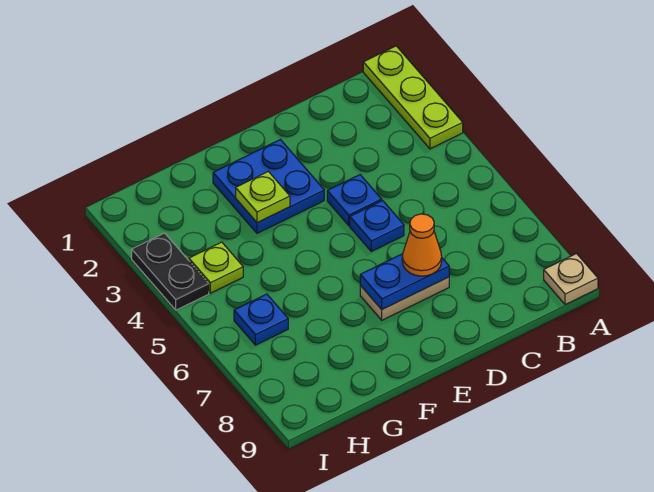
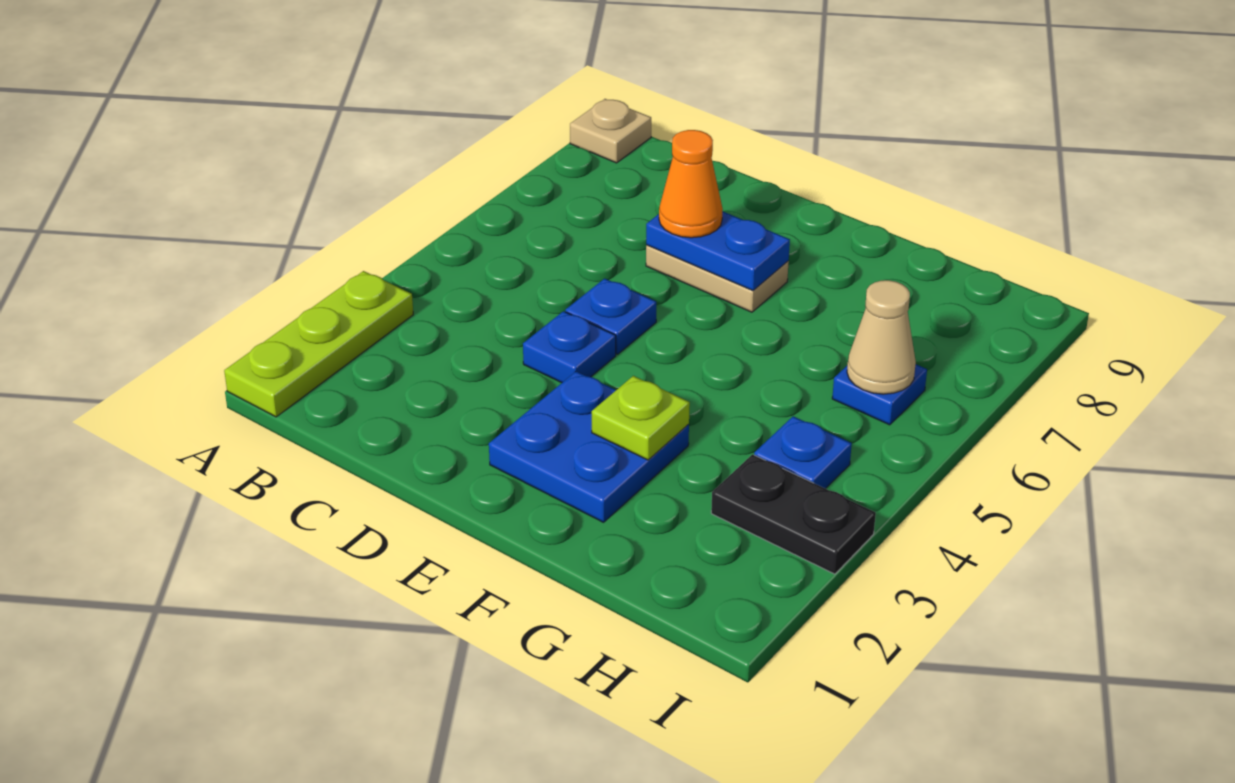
lime 1x1 plate [189,242,243,293] -> blue 1x1 plate [754,416,852,489]
none -> tan 1x1 cone [847,280,916,394]
black 1x2 plate [132,233,209,310] -> black 1x2 plate turned to [711,454,876,574]

